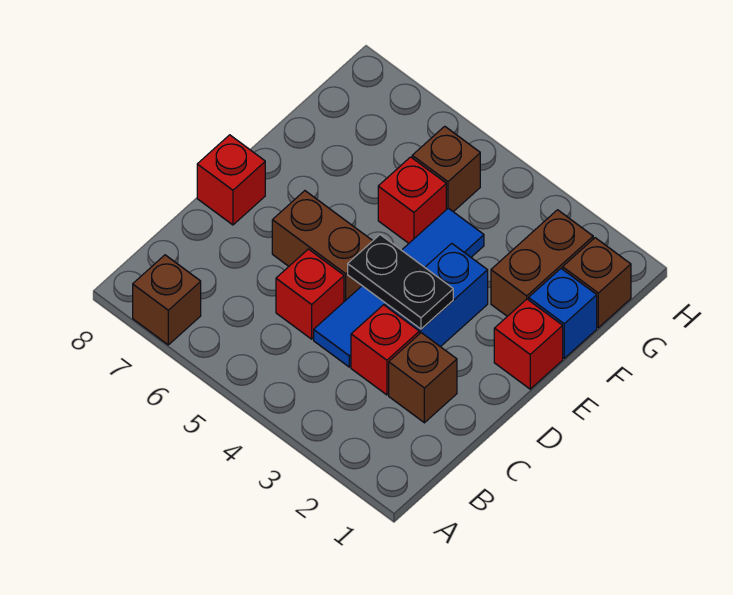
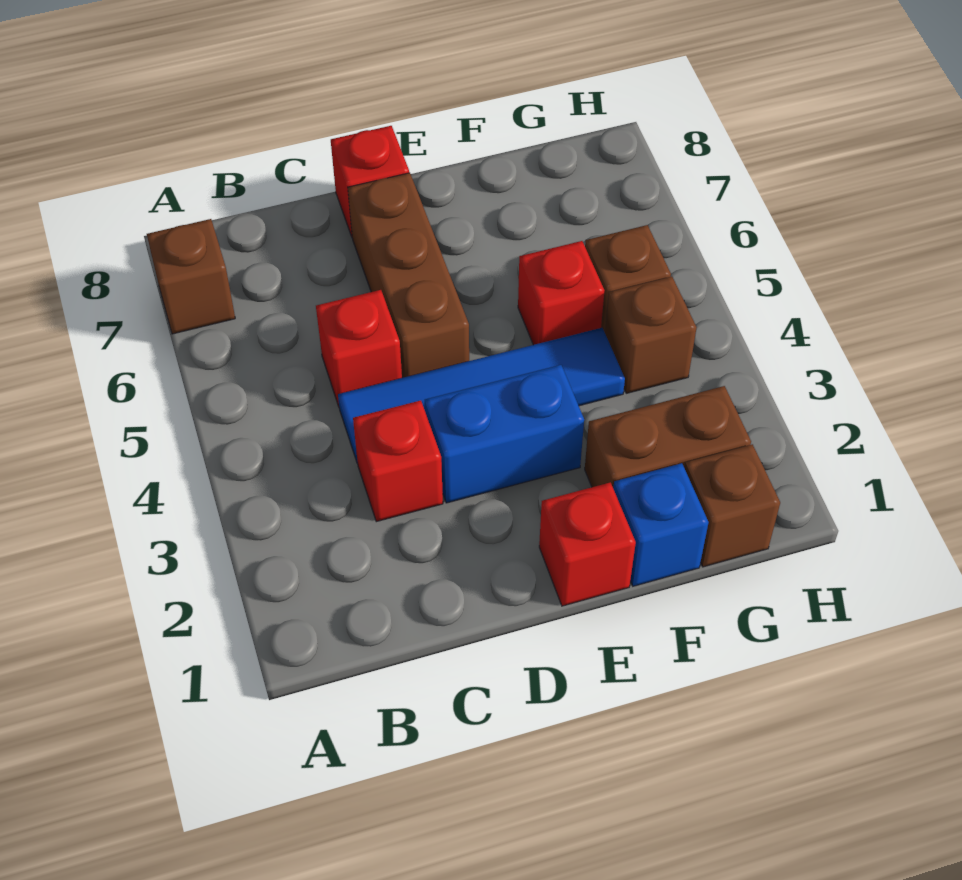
brown 1x1 brick [389,333,457,423] -> brown 1x1 brick moved to [605,277,697,393]
black 1x2 plate [348,235,453,329] -> none
brown 1x2 brick [272,191,373,302] -> brown 1x3 brick [348,173,469,378]

